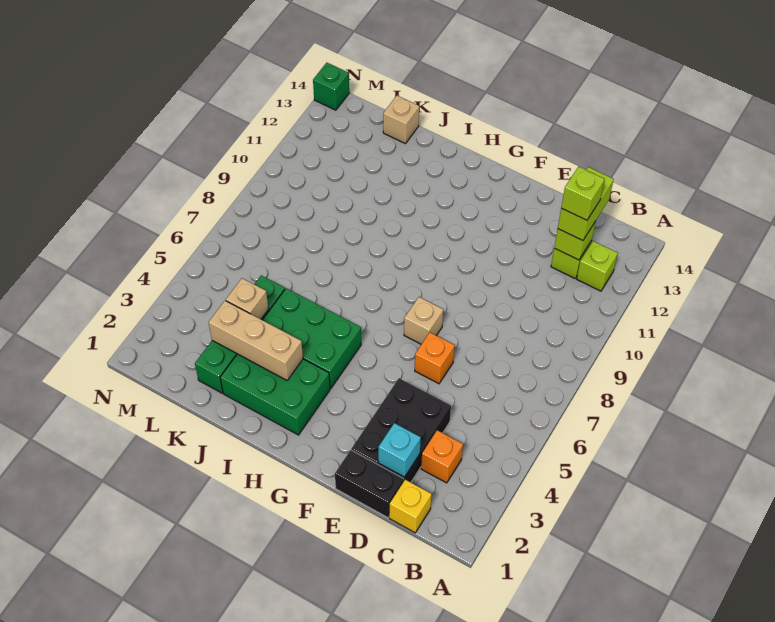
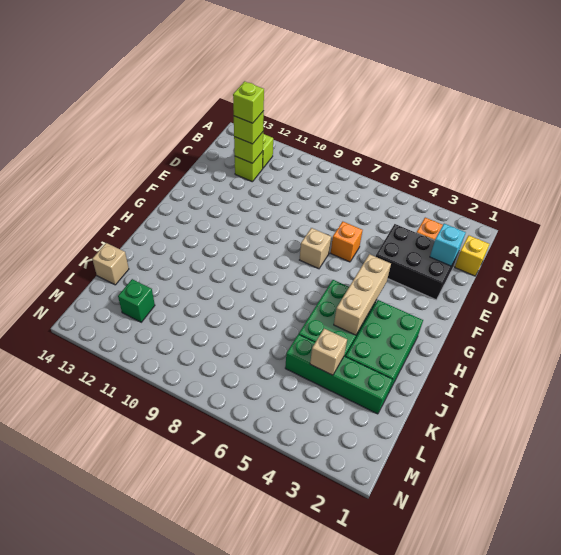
lime 1x2 brick [558,167,614,241] -> lime 1x1 brick [234,111,264,144]
black 1x2 brick [335,450,404,518] -> none
tan 1x3 brick [208,301,303,380] -> tan 1x3 brick moved to [334,254,391,335]
green 1x1 brick [313,63,349,110] -> green 1x1 brick moved to [118,279,155,322]

